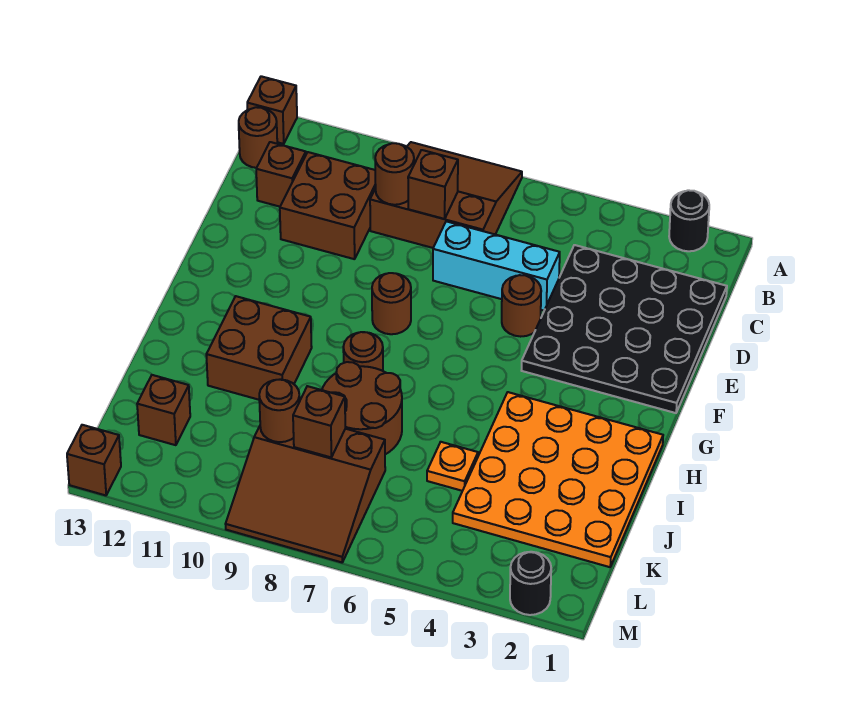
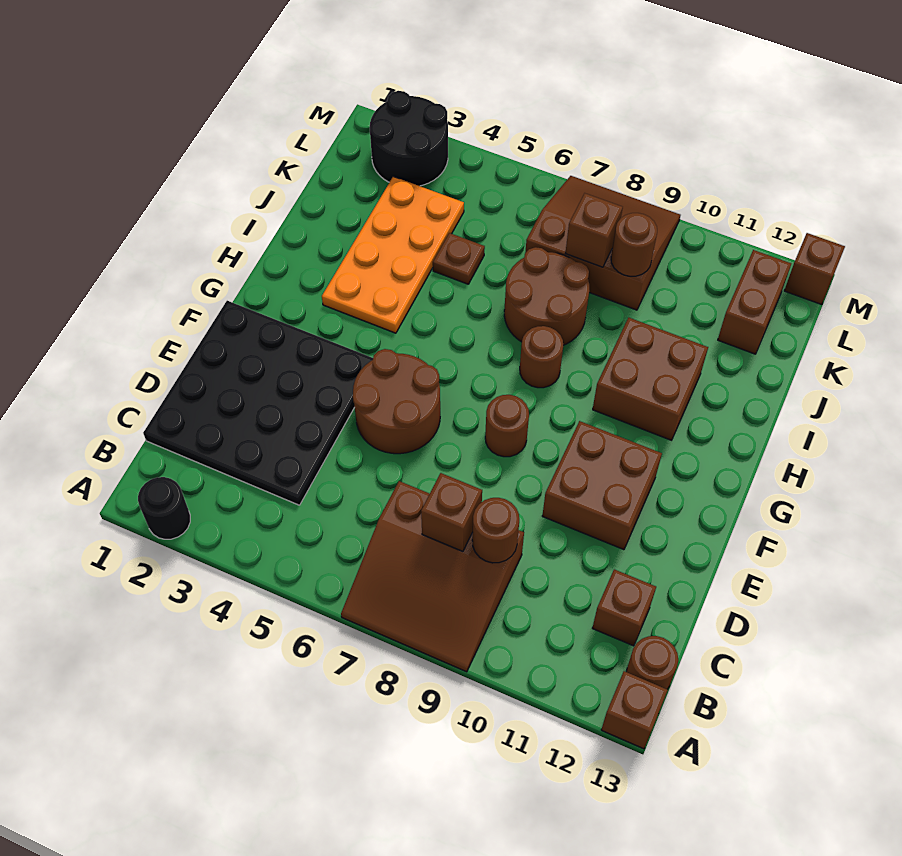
brown 2x2 brick [280,152,376,259] -> brown 2x2 brick moved to [542,421,662,550]
cyan 1x3 brick [433,221,560,311] -> none
brown 1x1 round brick [502,275,541,337] -> brown 2x2 round brick [353,349,440,454]
orange 4x4 plate [453,392,663,567] -> orange 2x4 plate [322,177,464,333]
orange 1x1 plate [427,442,478,491] -> brown 1x1 plate [433,233,485,284]
brown 1x1 brick [137,375,190,445] -> brown 1x2 brick [718,250,791,354]
black 1x1 round brick [510,552,551,615] -> black 2x2 round brick [370,91,448,186]

